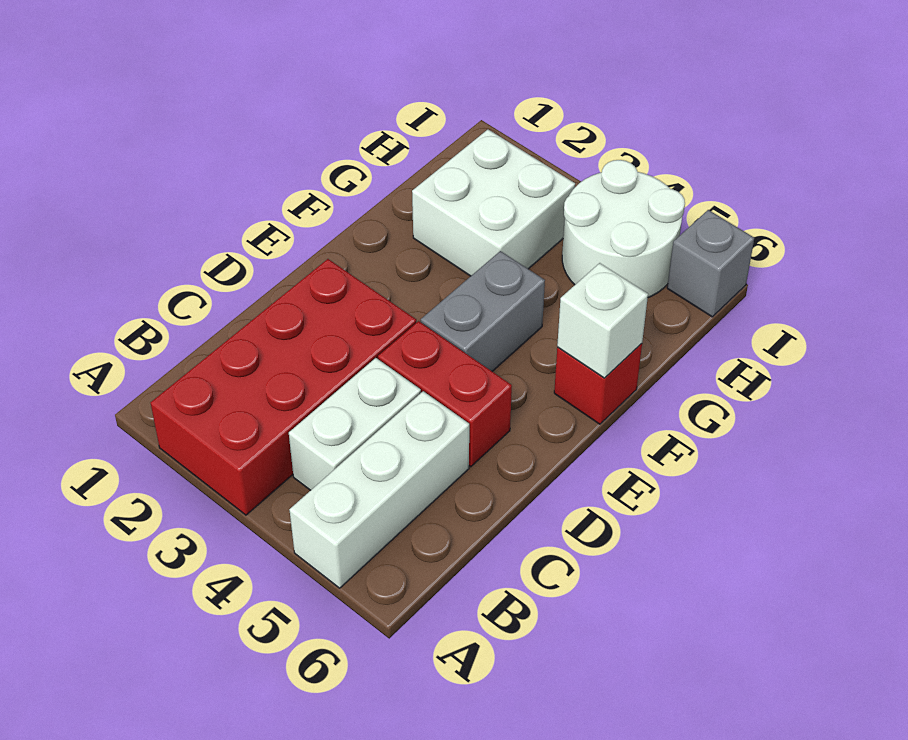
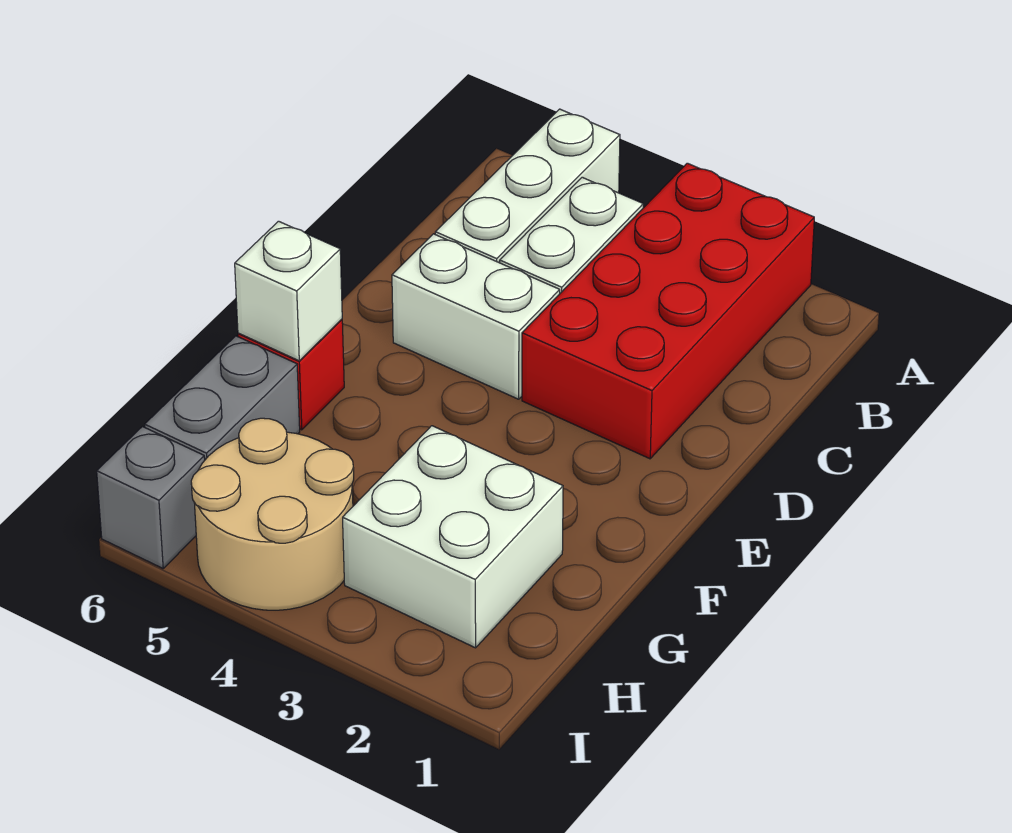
red 1x2 brick [378,321,512,467] -> white 1x2 brick [392,234,560,399]
grey 1x2 brick [421,251,545,371] -> grey 1x2 brick moved to [145,336,300,460]
white 2x2 round brick [562,160,685,298] -> tan 2x2 round brick [191,418,354,610]

